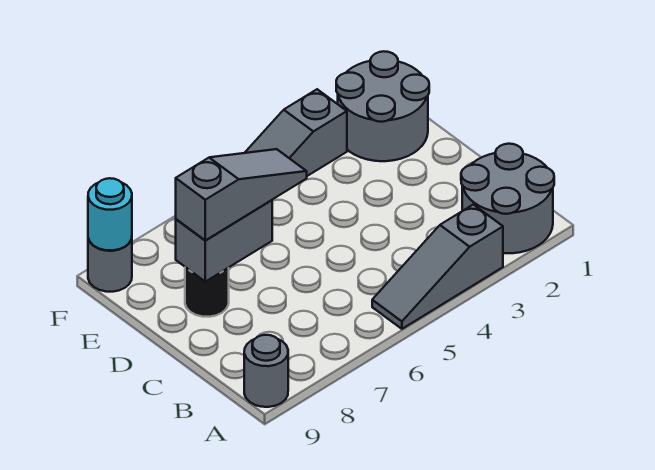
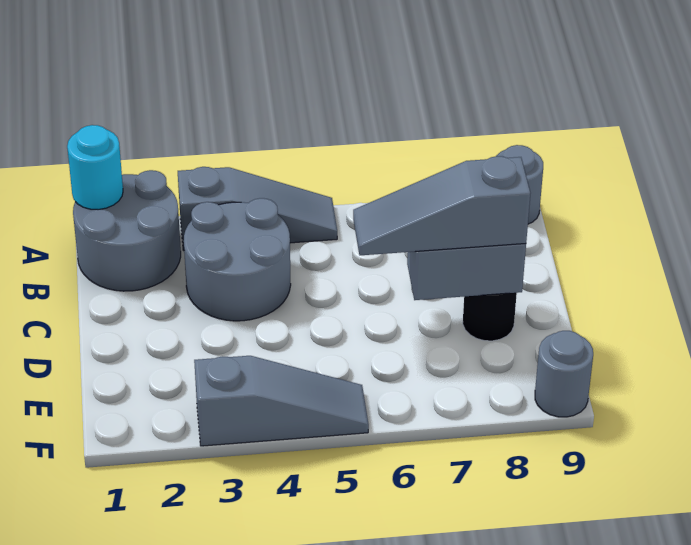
grey 2x2 round brick [336,51,429,161] -> grey 2x2 round brick moved to [184,198,291,321]
cyan 1x1 round brick [88,178,132,251] -> cyan 1x1 round brick moved to [67,125,123,210]

